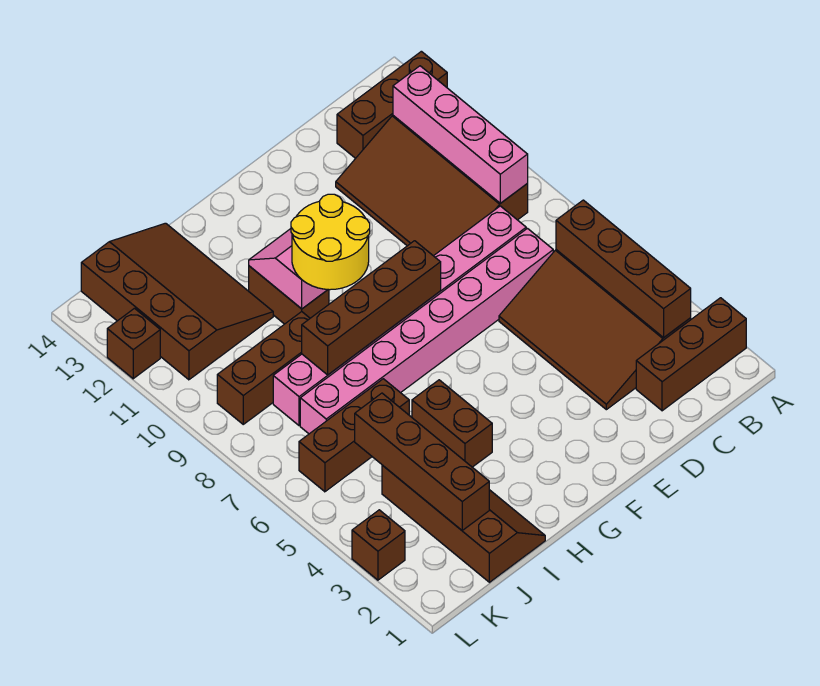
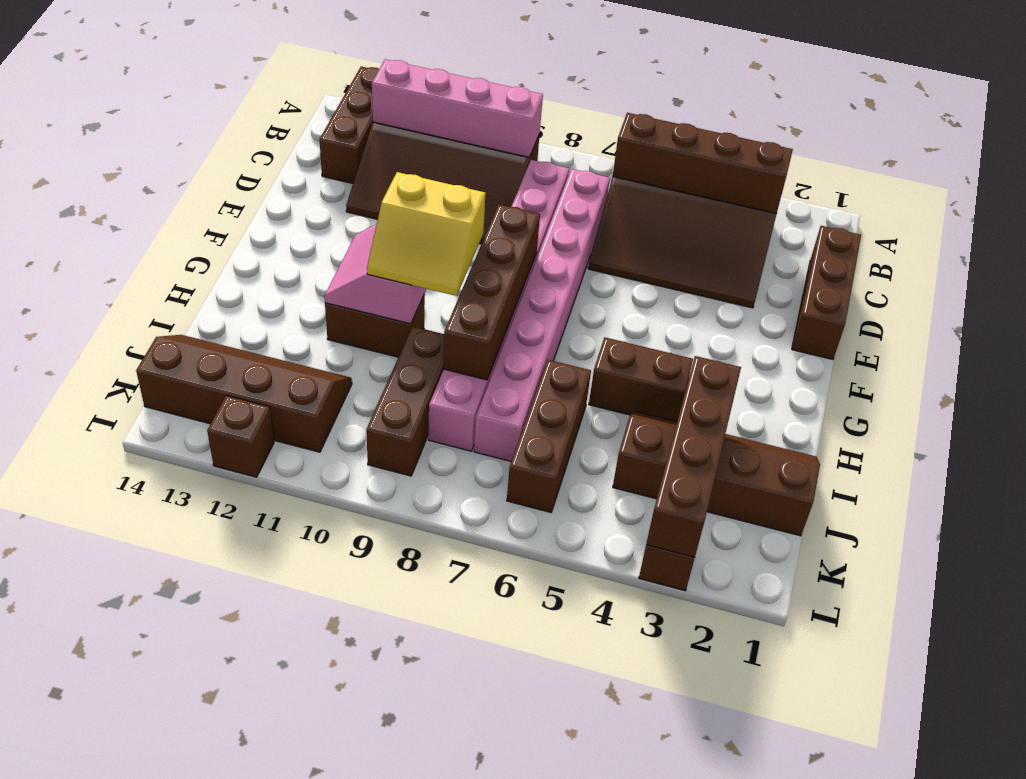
brown 1x3 brick [636,298,746,411] -> brown 1x3 brick moved to [792,226,861,359]
yellow 2x2 round brick [291,194,370,290] -> yellow 2x2 slope [367,172,485,296]
brown 3x4 slope [81,223,273,380] -> brown 2x4 slope [136,335,352,452]
brown 1x4 brick [355,393,489,530] -> brown 1x4 brick turned to [646,356,741,557]

